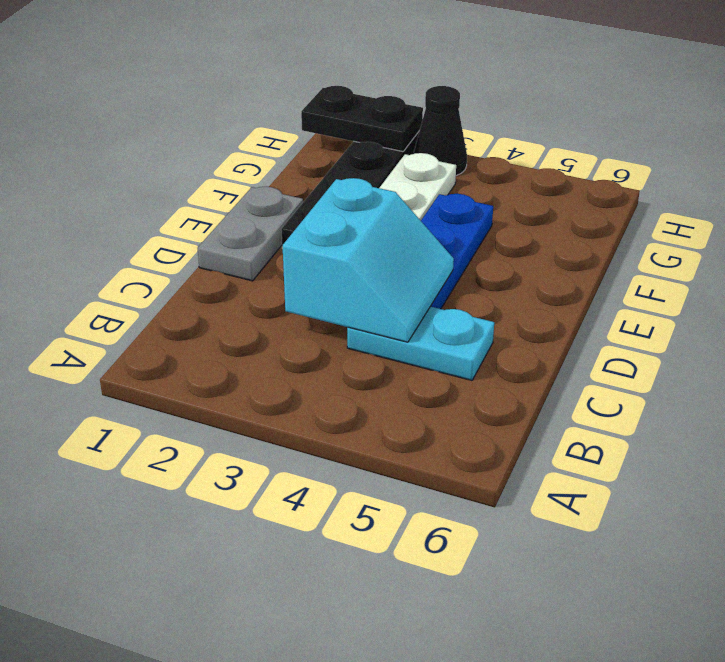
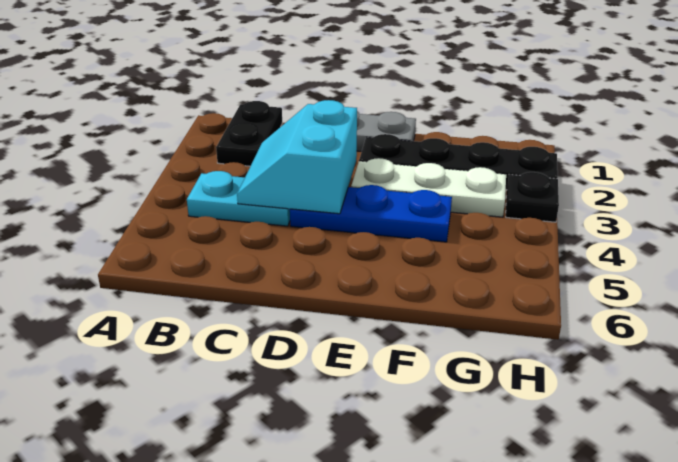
cyan 2x2 slope [283,178,454,342] -> cyan 2x2 slope turned to [237,100,357,214]
cyan 1x2 plate [347,306,494,380] -> cyan 1x2 plate turned to [187,171,290,226]
black 1x2 plate [301,86,423,151] -> black 1x2 plate moved to [216,101,282,166]
black 1x1 cone [414,86,467,176] -> black 1x1 plate [506,172,559,222]

